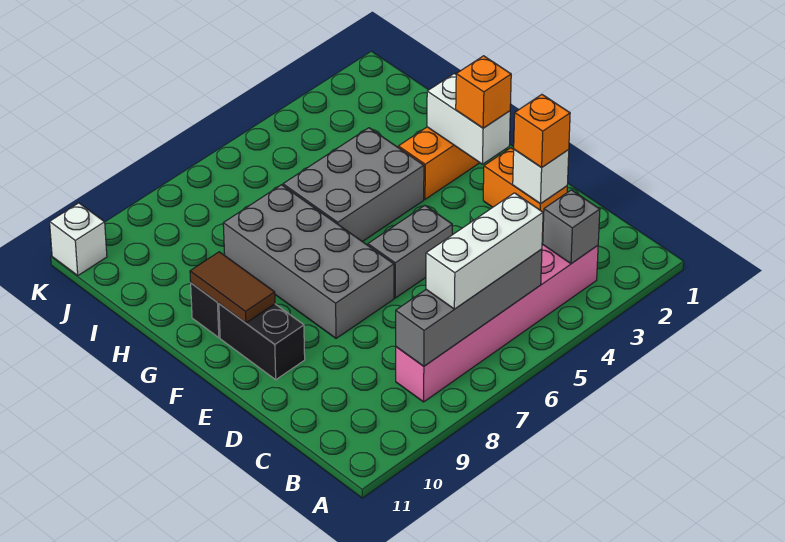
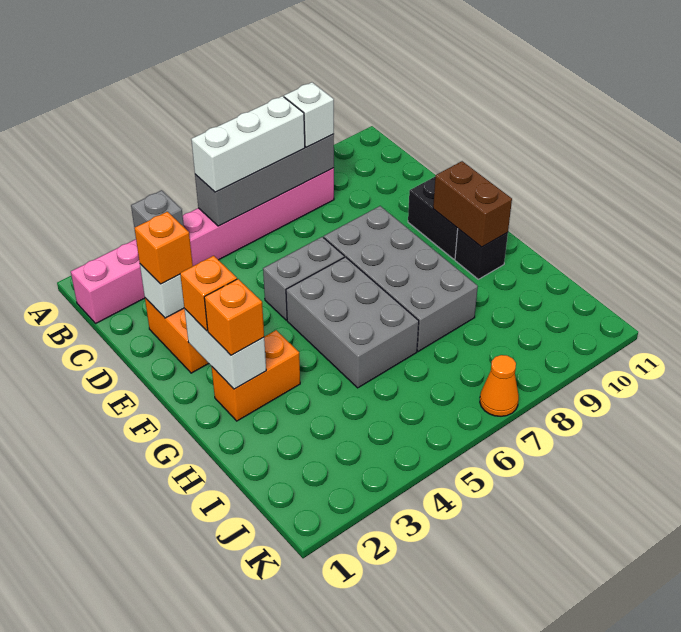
pink 1x6 brick [396,245,598,402] -> pink 1x8 brick [71,168,334,323]
brown 1x2 tile [190,252,275,323] -> brown 1x2 brick [433,161,512,247]
none -> orange 1x1 brick [204,279,264,355]
grey 2x3 brick [283,128,424,242] -> grey 2x3 brick turned to [286,257,419,388]
none -> orange 1x1 cone [480,355,519,416]
white 1x1 brick [50,203,107,275] -> white 1x1 brick moved to [284,82,334,147]

